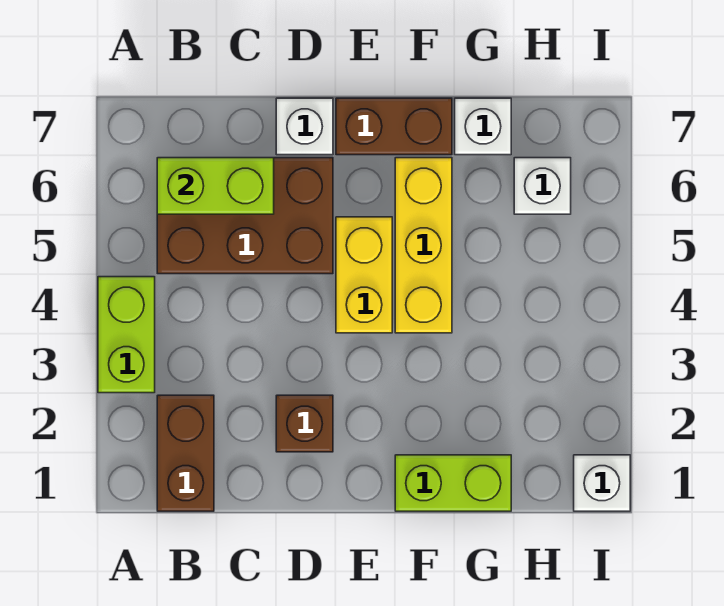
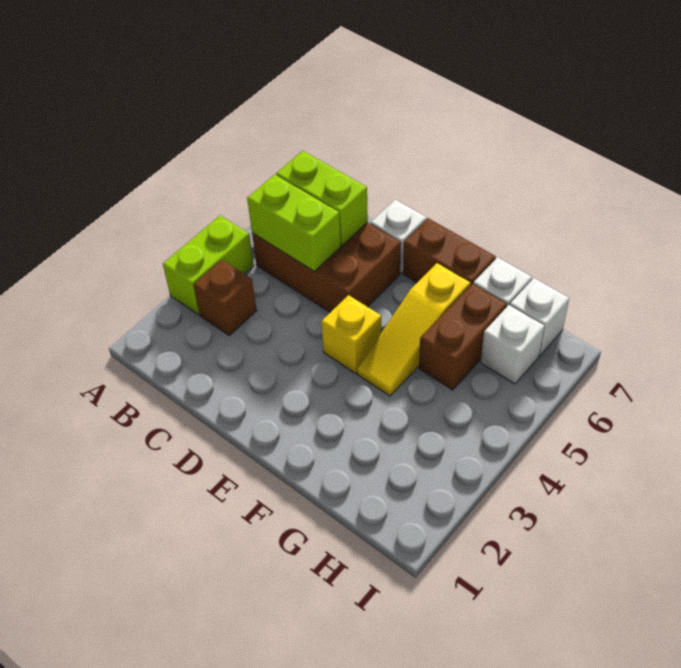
brown 1x2 brick [157,395,214,511] -> brown 1x2 brick moved to [419,284,507,390]
brown 1x1 brick [276,395,333,452] -> brown 1x1 brick moved to [194,260,257,336]
yellow 1x2 brick [336,217,392,333] -> yellow 1x1 brick [321,295,381,373]
lime 1x2 brick [395,455,511,511] -> lime 1x2 brick moved to [247,175,341,271]
yellow 1x3 brick [395,158,452,333] -> yellow 1x3 slope [357,263,470,396]
white 1x1 brick [574,455,630,511] -> white 1x1 brick moved to [510,278,569,356]

